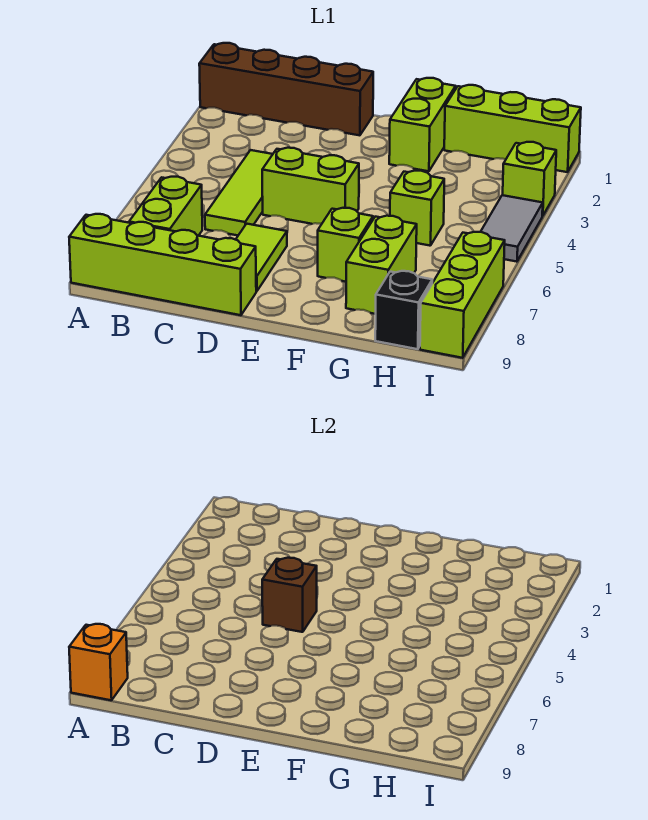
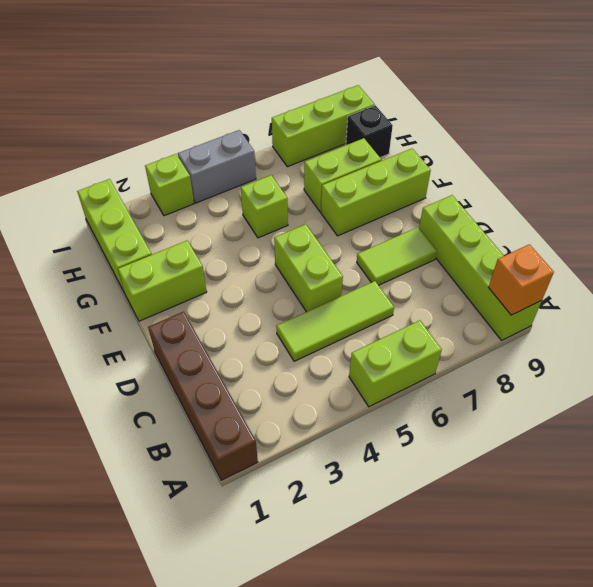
lime 1x2 brick [129,177,202,236] -> lime 1x2 brick moved to [349,320,442,407]
brown 1x1 brick [262,558,317,632] -> none
lime 1x1 brick [318,208,373,282] -> lime 1x3 brick [321,149,431,236]
grey 1x2 tile [481,195,543,262] -> grey 1x2 brick [178,130,256,203]

